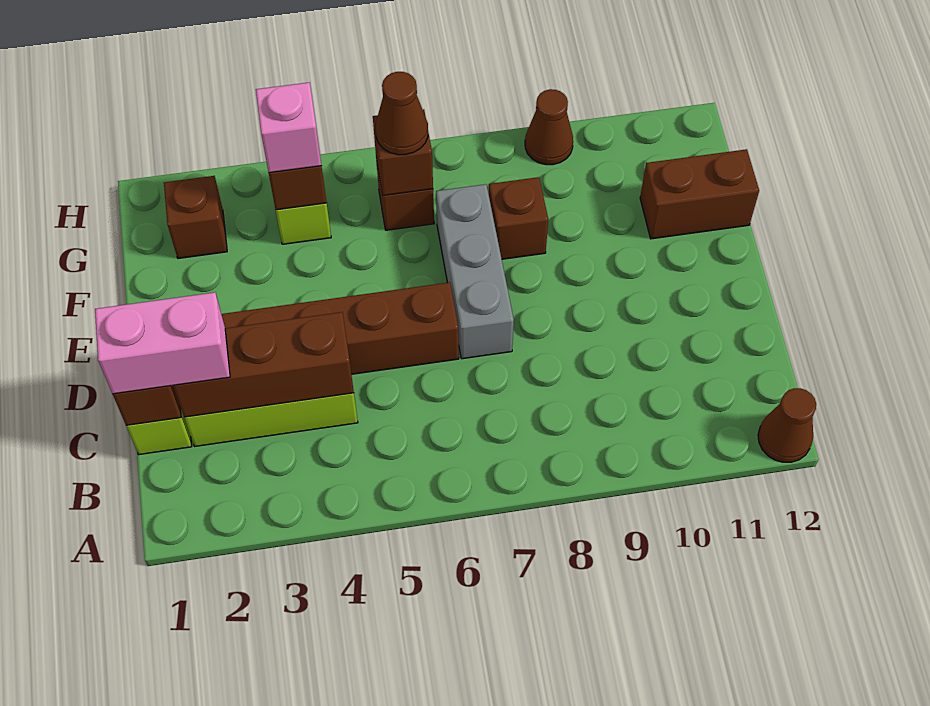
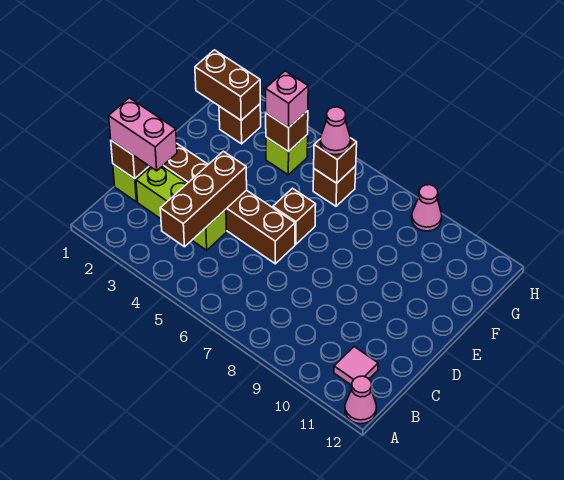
brown 1x1 cone [758,388,816,462] -> pink 1x1 cone [345,376,377,424]
none -> pink 1x1 tile [334,347,378,385]
brown 1x3 brick [173,312,354,417] -> brown 1x3 brick turned to [160,151,247,247]
grey 1x3 brick [436,184,514,359] -> none
brown 1x1 brick [489,177,548,259] -> brown 1x1 brick moved to [273,188,316,244]
brown 1x2 brick [640,149,759,239] -> brown 1x2 brick moved to [195,50,260,120]
brown 1x1 cone [376,72,428,155] -> pink 1x1 cone [320,107,351,155]
brown 1x1 cone [525,89,573,165] -> pink 1x1 cone [412,185,442,231]

